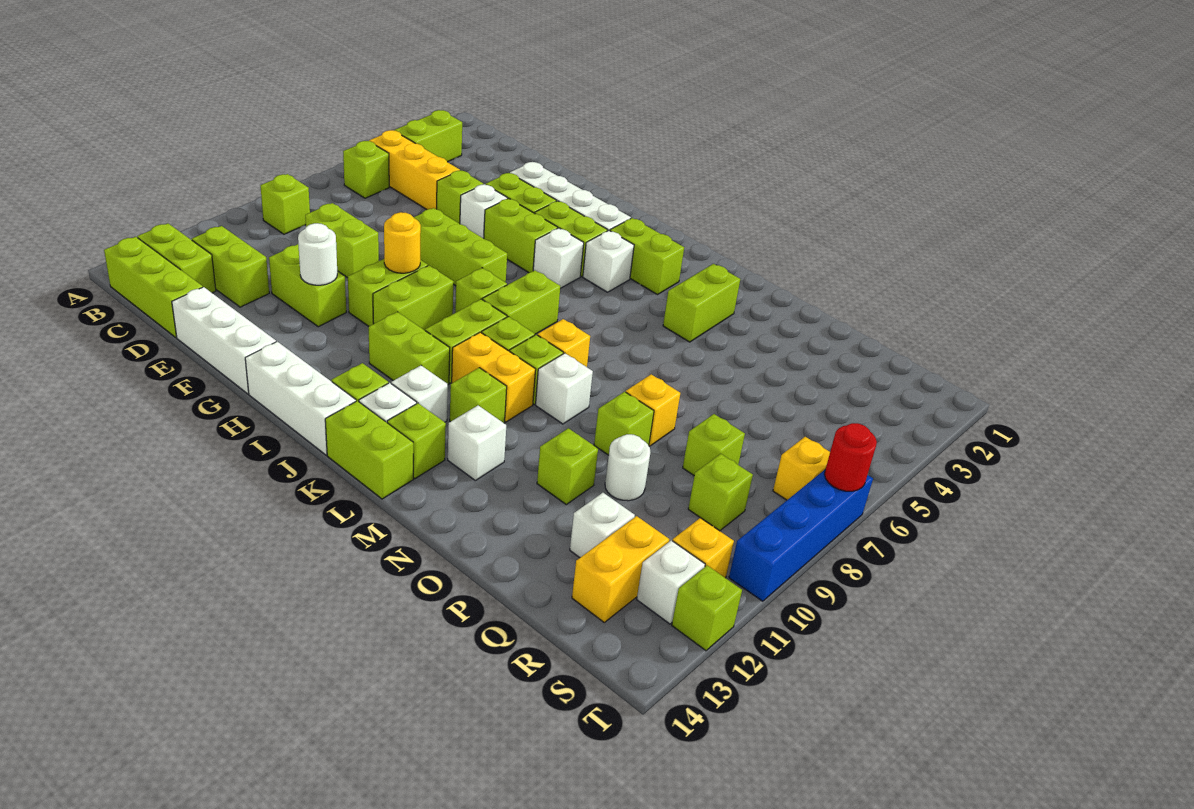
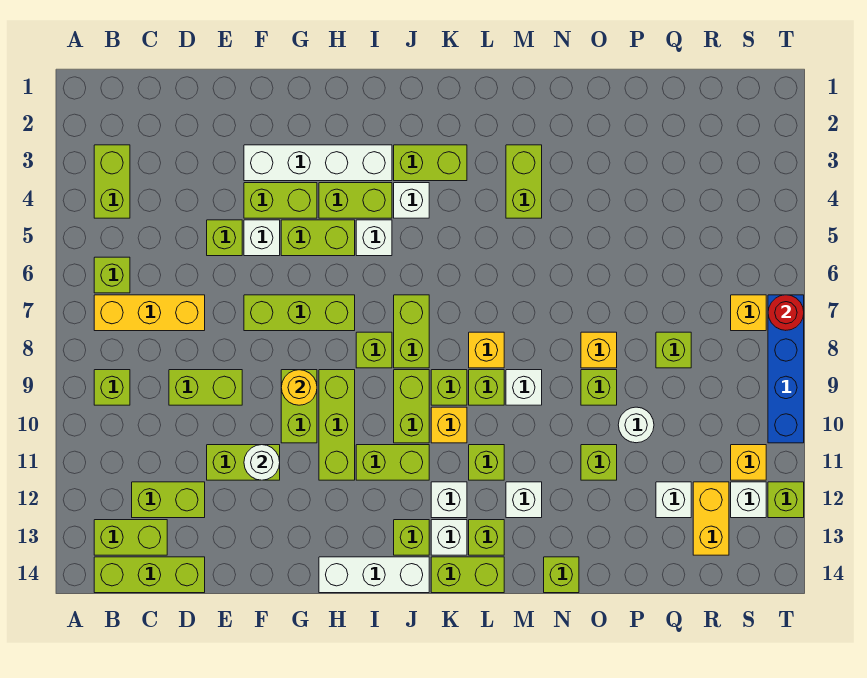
yellow 1x3 brick [369,130,460,210] -> yellow 1x3 brick moved to [94,295,205,331]
white 1x3 brick [172,287,276,394] -> none
lime 1x2 brick [373,266,454,330] -> lime 1x3 brick [319,370,355,480]
yellow 1x2 brick [452,332,536,422] -> yellow 1x1 brick [431,407,467,443]
lime 1x1 brick [688,454,753,531] -> lime 1x1 brick moved to [544,557,579,593]

